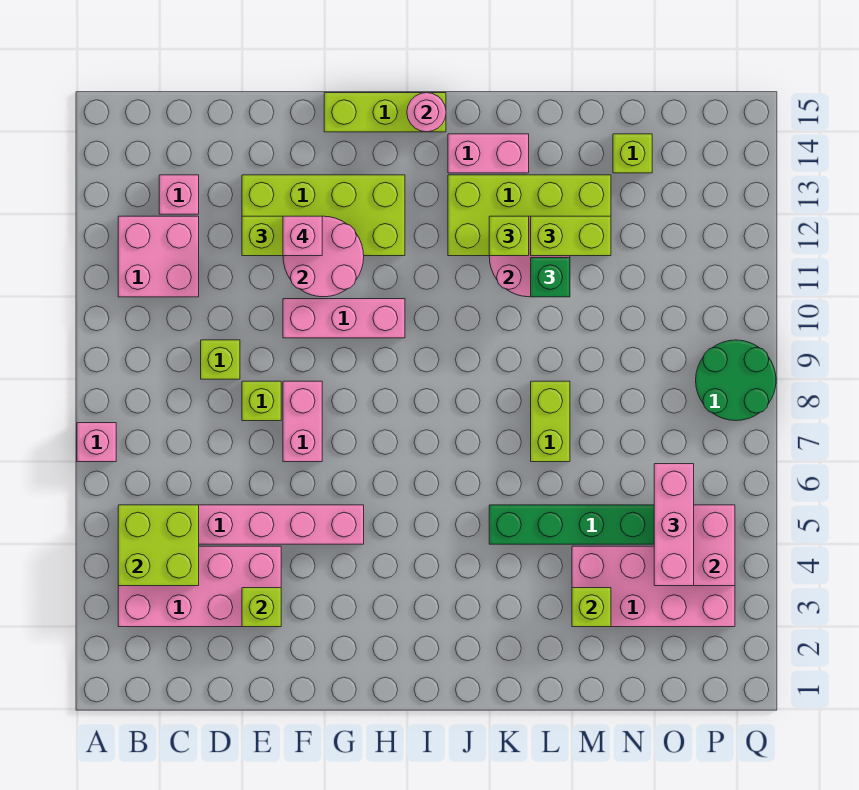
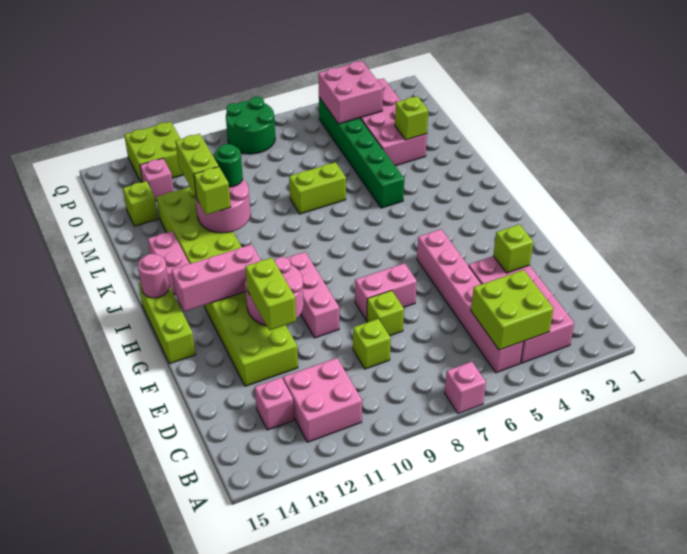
pink 1x1 brick [283,216,322,256] -> pink 1x1 brick moved to [140,158,174,201]
green 1x1 brick [531,258,570,297] -> green 1x1 round brick [214,144,243,187]
pink 1x3 brick [654,464,694,586] -> pink 1x3 brick moved to [172,244,261,312]
none -> lime 2x2 brick [124,122,184,182]

